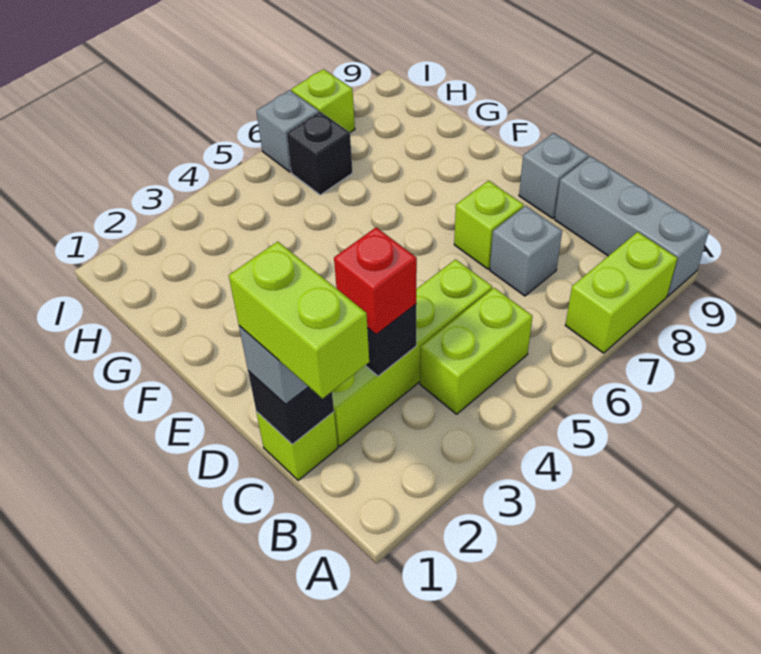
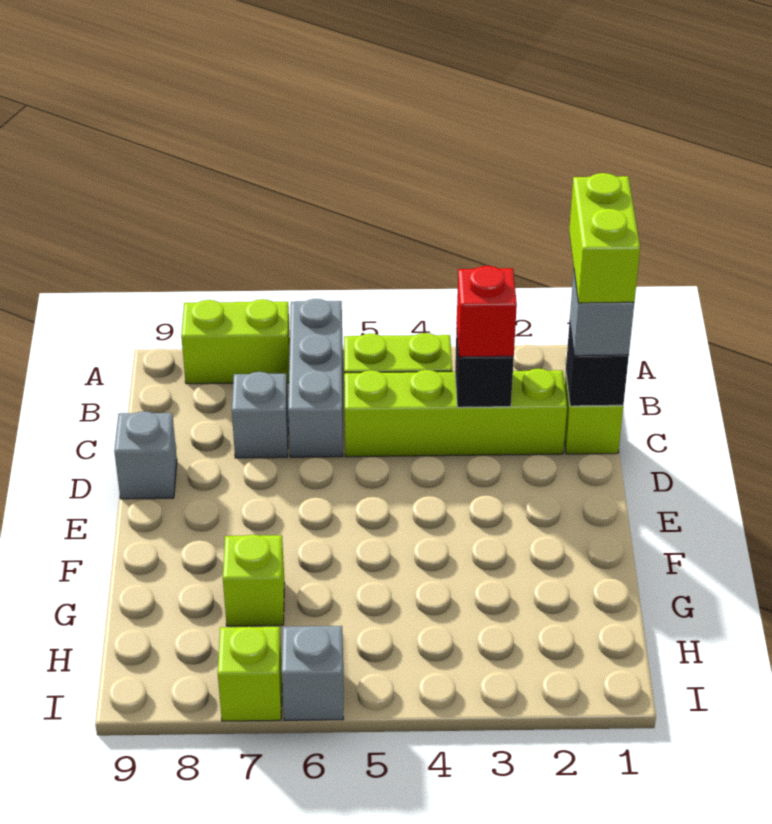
grey 1x3 brick [555,156,709,296] -> grey 1x3 brick moved to [288,299,343,457]
lime 1x1 brick [454,181,524,269] -> lime 1x1 brick moved to [223,535,285,626]
black 1x1 brick [287,112,353,195] -> none

